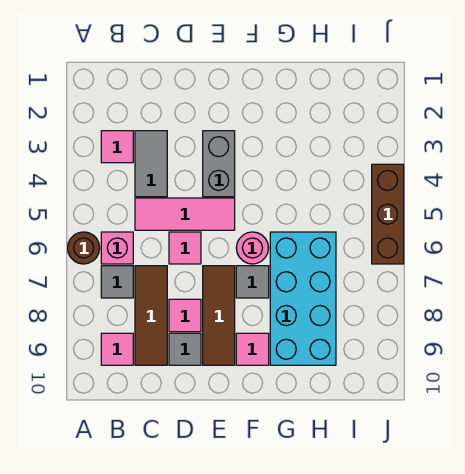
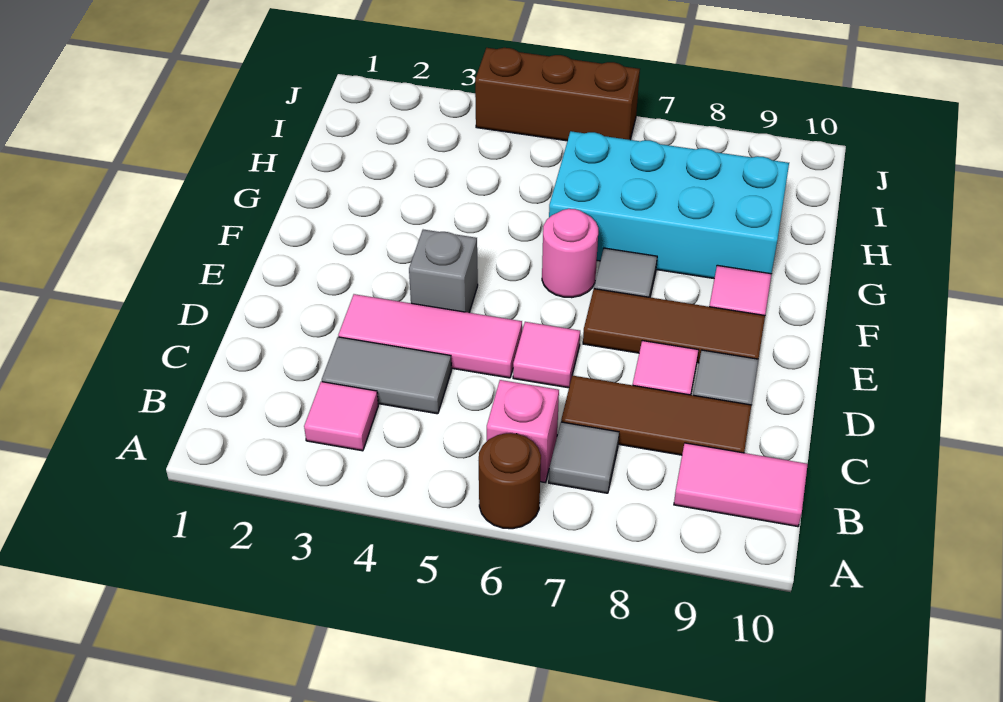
pink 1x1 tile [101,333,133,365] -> pink 1x2 tile [674,443,808,527]
pink 1x3 tile [135,198,235,230] -> pink 1x3 tile turned to [338,294,522,378]
grey 1x2 brick [203,131,235,197] -> grey 1x1 brick [409,230,478,313]

